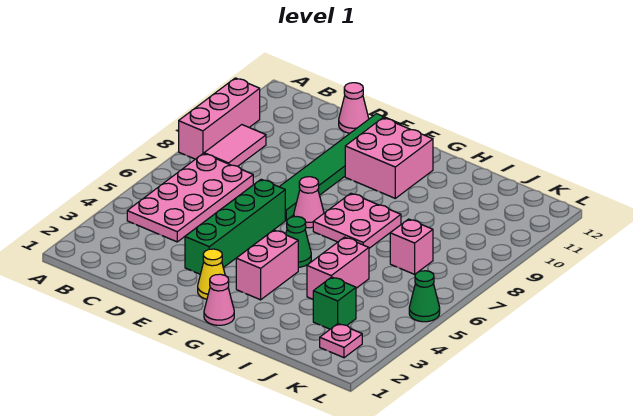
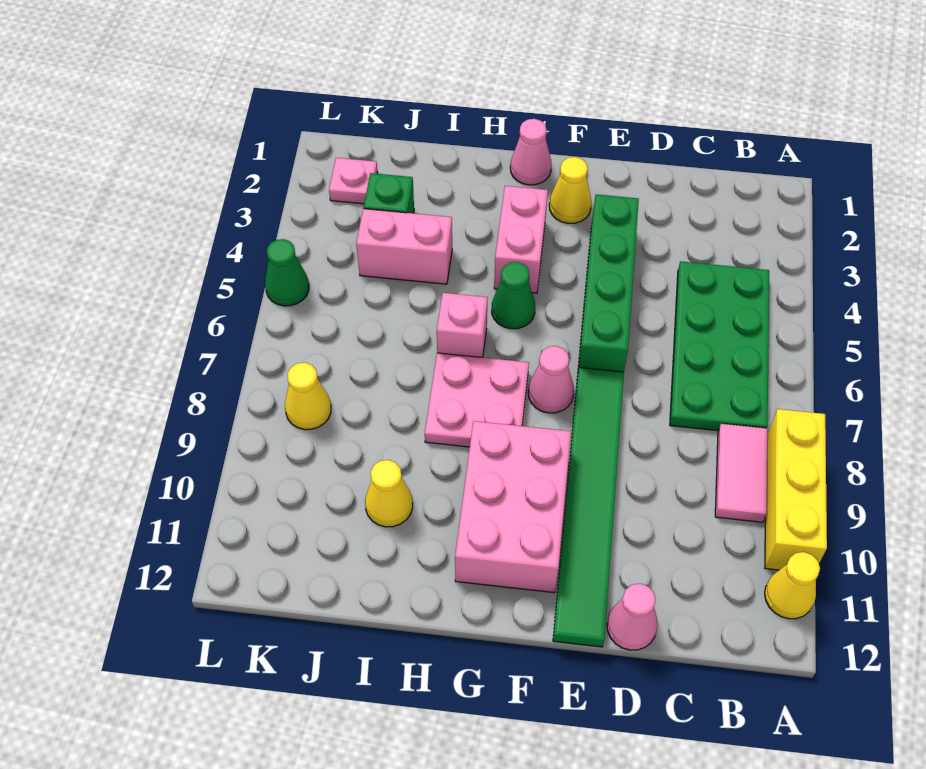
pink 1x3 brick [179,78,260,159] -> yellow 1x3 brick [765,409,827,570]
none -> yellow 1x1 cone [765,552,820,619]
pink 2x4 plate [127,153,253,242] -> green 2x4 plate [670,261,769,431]
pink 2x2 brick [345,118,433,198] -> pink 2x3 brick [455,421,571,593]
pink 1x2 brick [307,237,369,299] -> pink 1x2 brick turned to [356,209,452,284]
none -> yellow 1x1 cone [365,460,413,527]
pink 1x1 brick [390,219,433,274] -> pink 1x1 brick moved to [437,293,488,358]
none -> yellow 1x1 cone [285,362,331,430]

